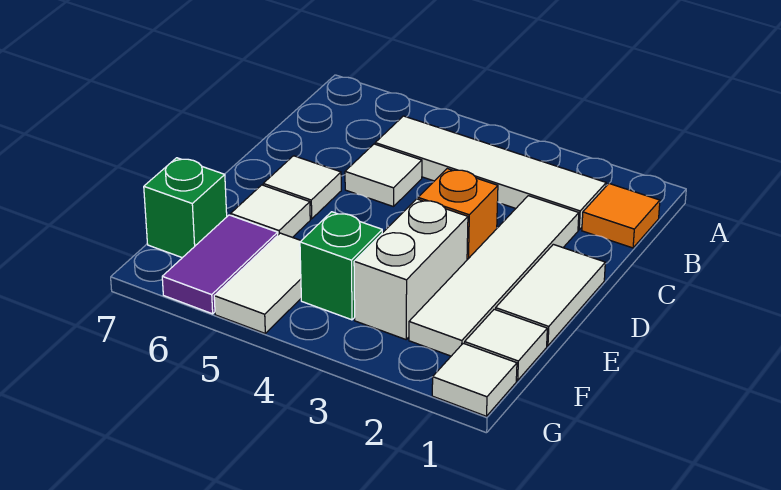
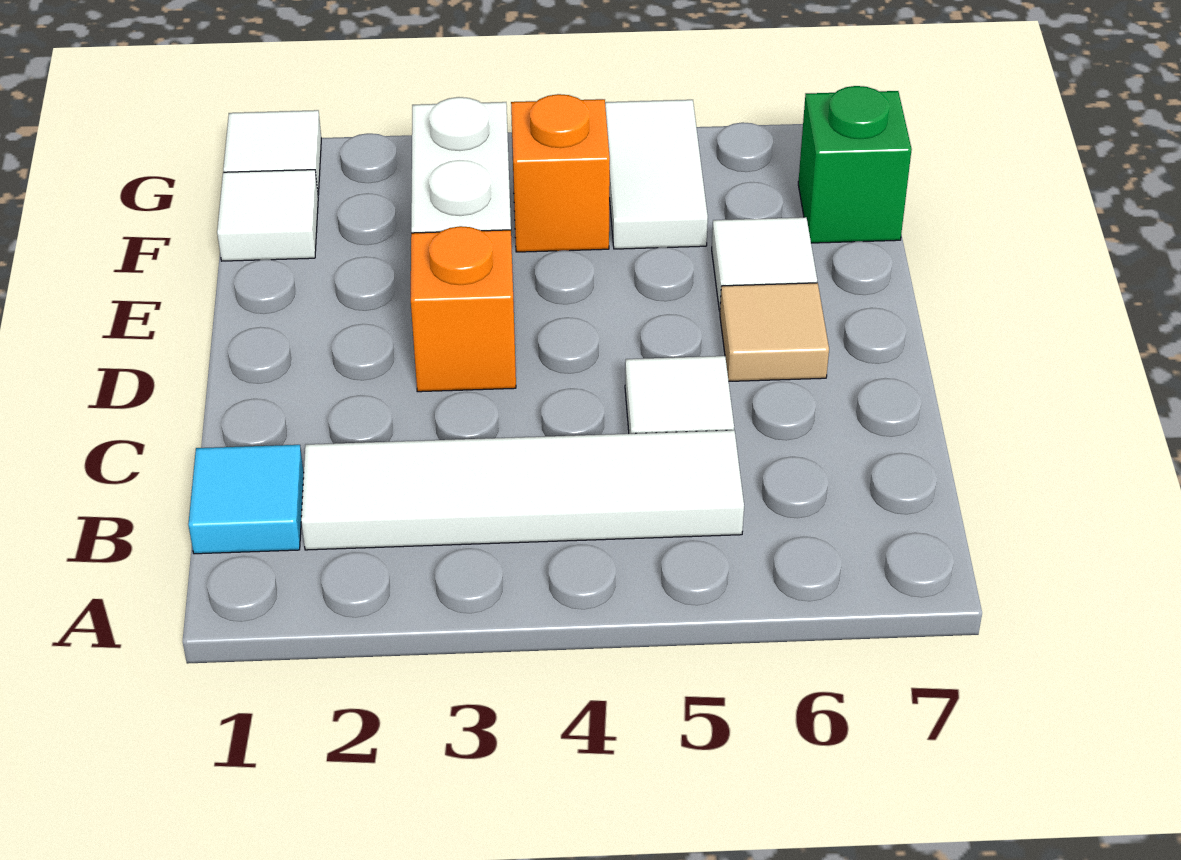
orange 1x1 tile [582,184,660,248] -> cyan 1x1 tile [188,445,304,554]
white 1x4 tile [409,196,579,356] -> none
white 1x2 tile [495,244,605,346] -> none
white 1x1 tile [263,156,341,219] -> tan 1x1 tile [720,283,829,381]
green 1x1 brick [300,212,382,320] -> orange 1x1 brick [511,94,610,252]
purple 1x2 tile [162,215,278,314] -> none

